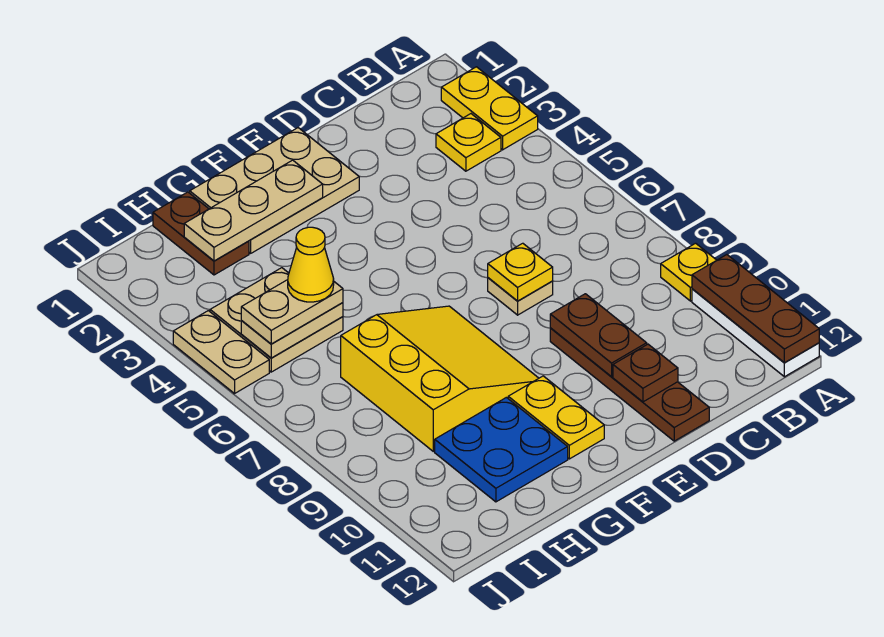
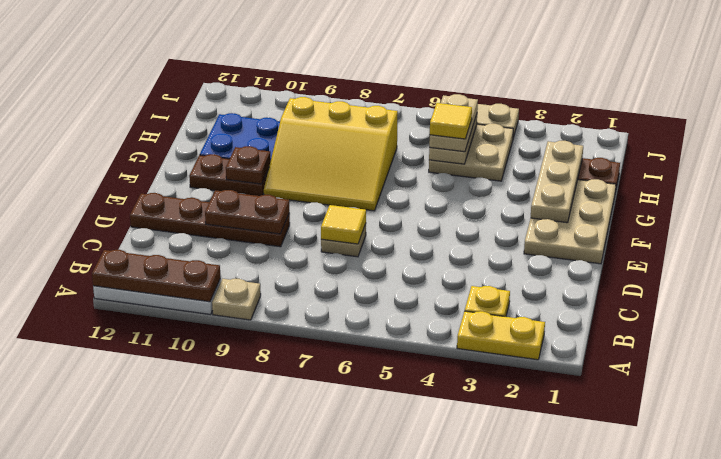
yellow 1x1 plate [661,243,716,301] -> tan 1x1 plate [212,279,261,320]
yellow 1x1 plate [488,243,553,301] -> yellow 1x1 tile [321,205,366,244]
brown 1x1 plate [613,344,678,402] -> brown 1x1 plate moved to [226,146,271,184]
yellow 1x2 plate [508,376,604,459] -> brown 1x2 plate [189,154,269,196]
yellow 1x1 cone [288,227,334,302] -> yellow 1x1 tile [430,103,472,139]

